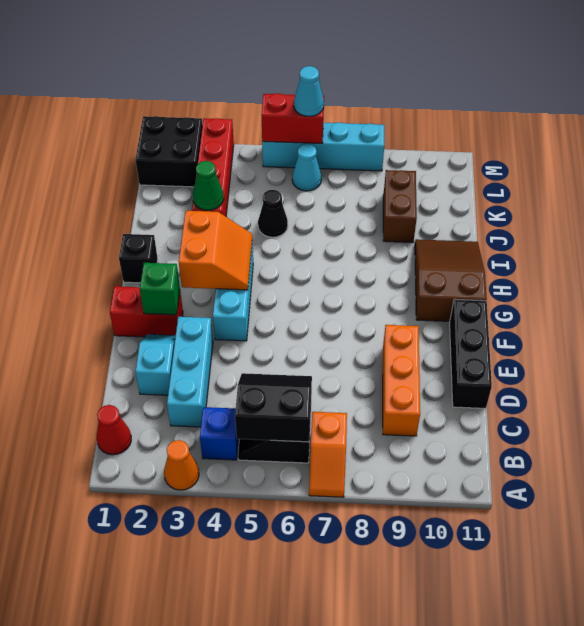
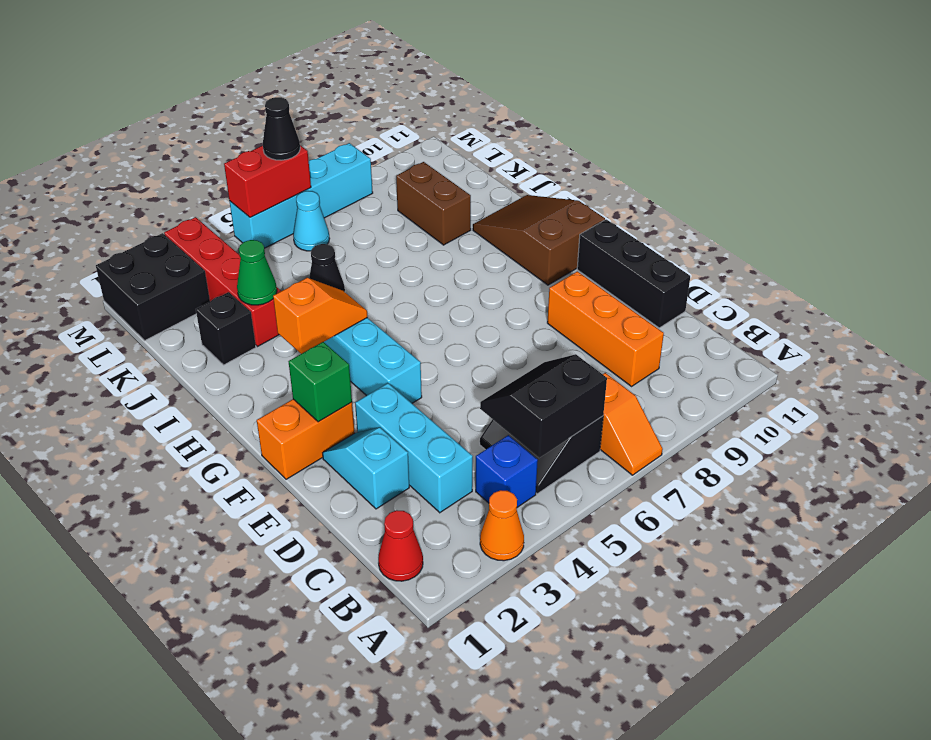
red 1x2 brick [110,286,183,337] -> orange 1x2 brick [257,399,355,479]
orange 2x2 slope [179,211,252,290] -> orange 1x2 slope [273,278,367,354]
black 1x1 brick [119,234,158,283] -> black 1x1 brick moved to [196,292,256,365]
cyan 1x1 cone [294,66,324,116] -> black 1x1 cone [263,97,300,160]

